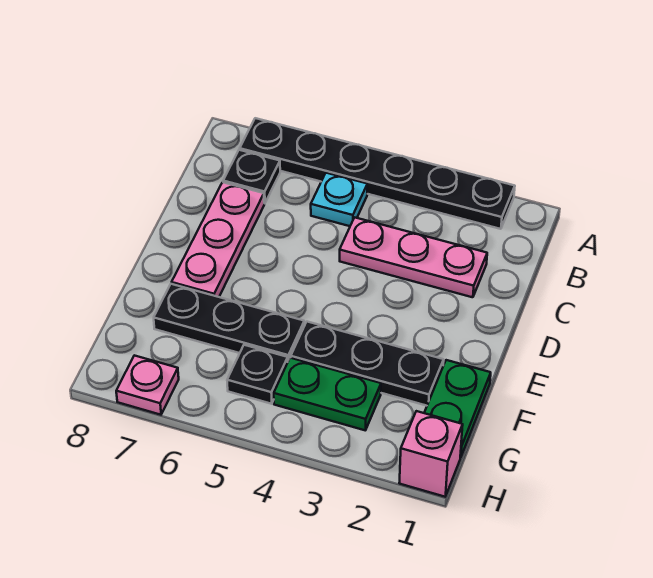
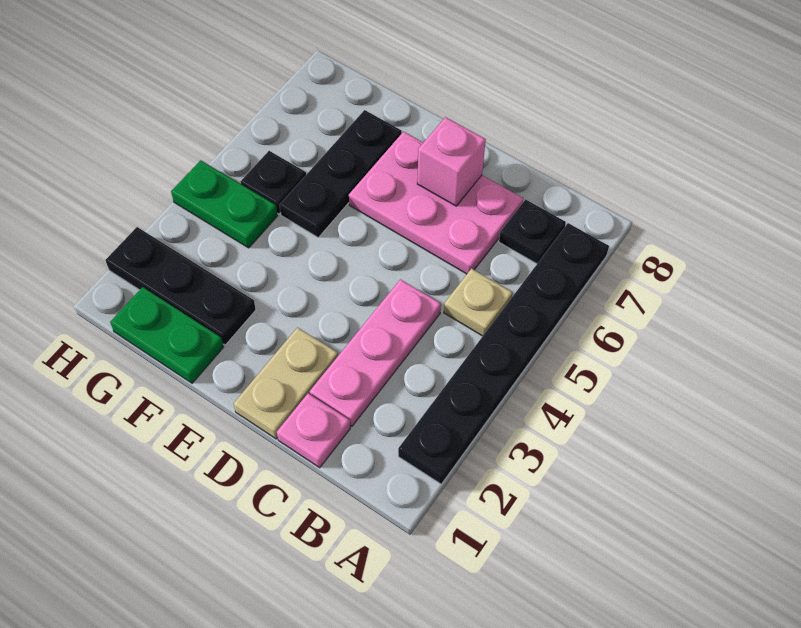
cyan 1x1 plate [311,173,367,226] -> tan 1x1 plate [444,269,513,336]
pink 1x3 plate [172,182,264,297] -> pink 2x3 plate [349,132,523,274]
none -> tan 1x2 plate [234,328,338,439]
black 1x3 plate [291,322,444,406] -> black 1x3 plate turned to [106,227,256,345]
green 1x2 plate [274,358,381,430] -> green 1x2 plate turned to [171,160,278,248]
pink 1x1 brick [399,411,463,497] -> pink 1x1 brick moved to [417,117,486,206]
pink 1x1 plate [116,355,179,415] -> pink 1x1 plate moved to [277,393,350,468]

